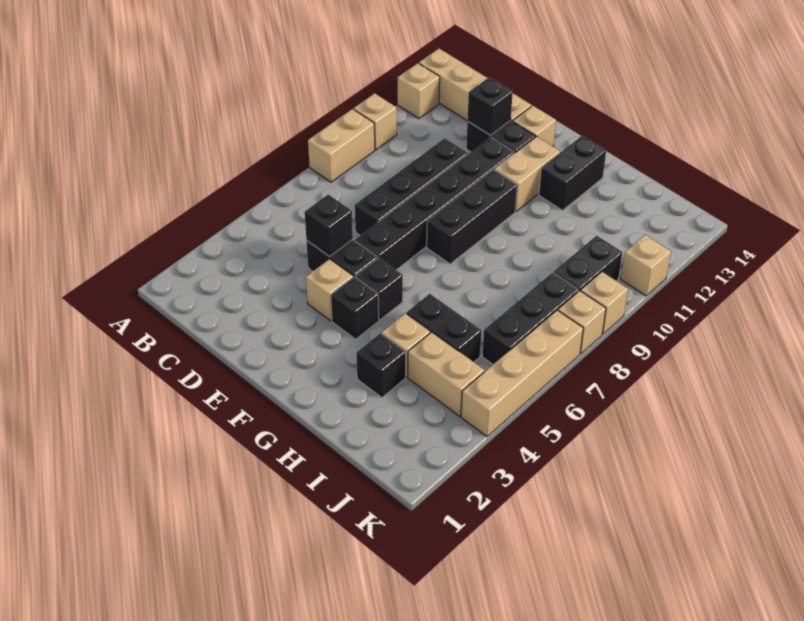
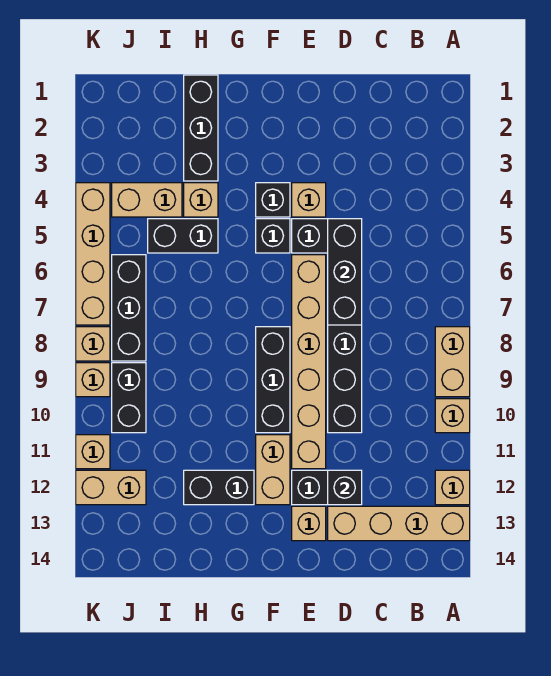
black 1x1 brick [305,195,353,257] -> black 1x3 brick [328,219,362,325]
black 1x6 brick [355,137,514,270] -> tan 1x6 brick [292,255,326,469]
black 1x2 brick [539,136,606,210] -> black 1x2 brick turned to [184,470,254,505]
black 1x1 brick [357,333,406,398] -> black 1x3 brick [184,75,218,181]
none -> tan 1x2 brick [76,470,146,505]

